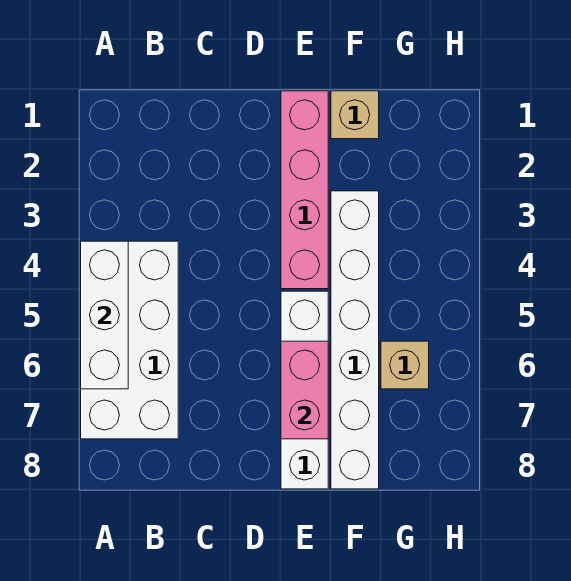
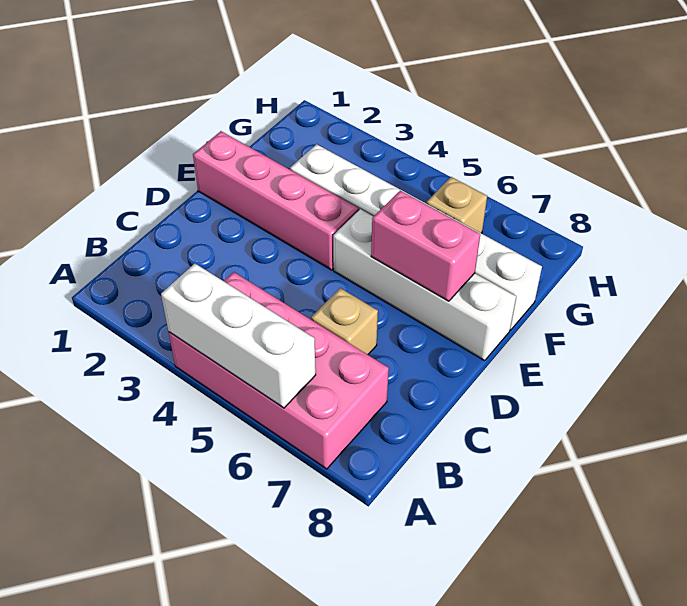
white 2x4 brick [81,241,178,439] -> pink 2x4 brick [169,272,389,469]
tan 1x1 brick [331,91,379,139] -> tan 1x1 brick moved to [311,288,378,355]

